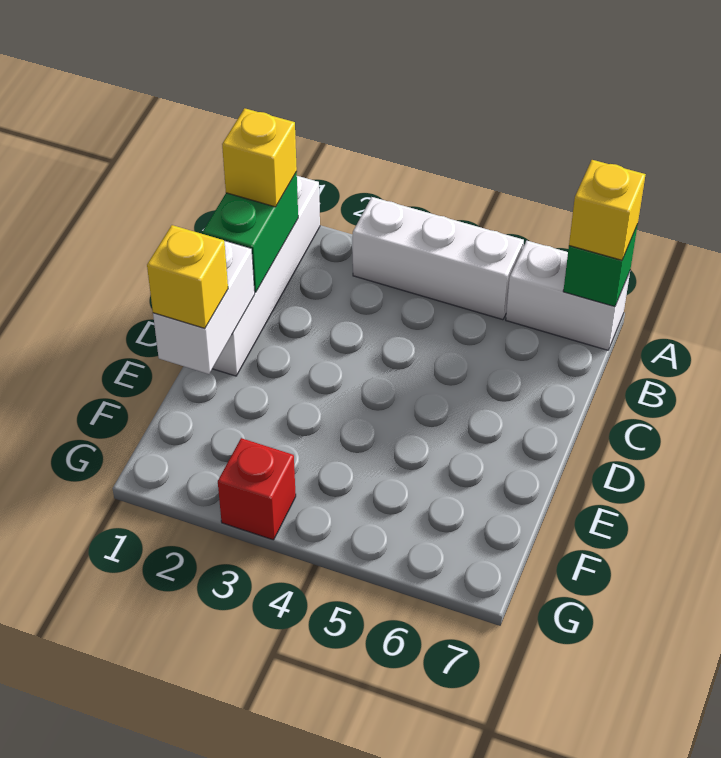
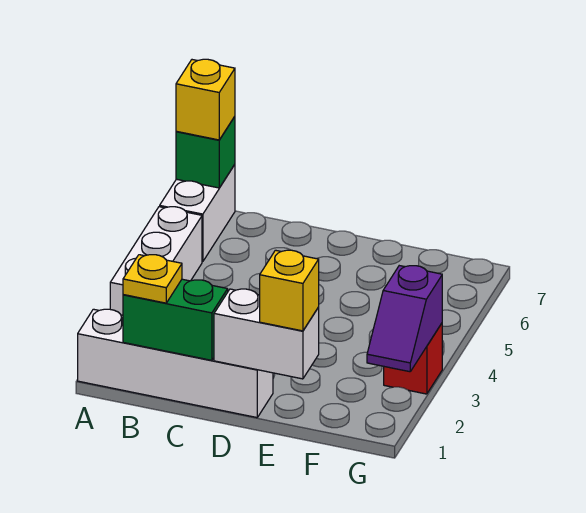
yellow 1x1 brick [222,108,297,207] -> yellow 1x1 plate [123,255,182,303]
none -> purple 1x2 slope [367,266,442,372]

